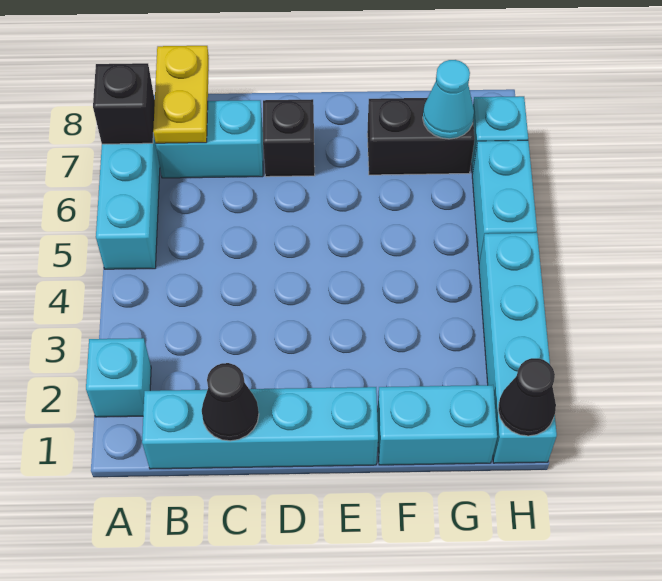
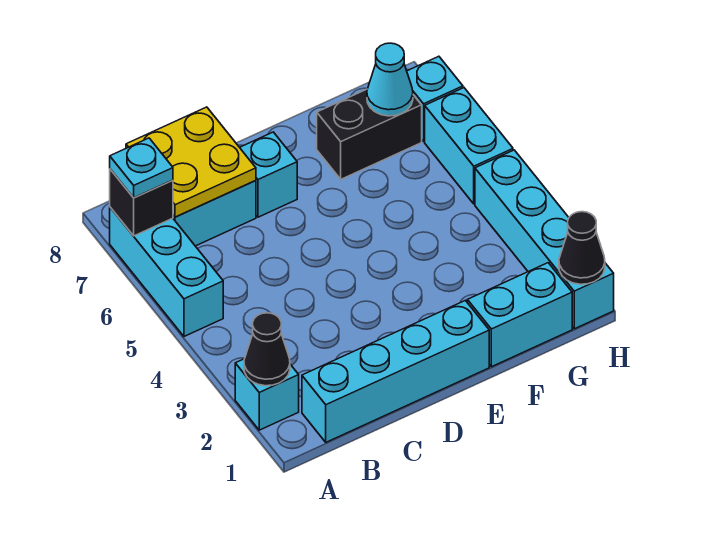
none -> cyan 1x1 plate [110,138,173,198]
yellow 1x2 plate [153,46,209,143] -> yellow 2x2 plate [126,107,256,217]
black 1x1 cone [202,363,259,441] -> black 1x1 cone moved to [244,313,290,386]
black 1x1 brick [263,99,315,177] -> cyan 1x1 brick [240,132,297,217]

